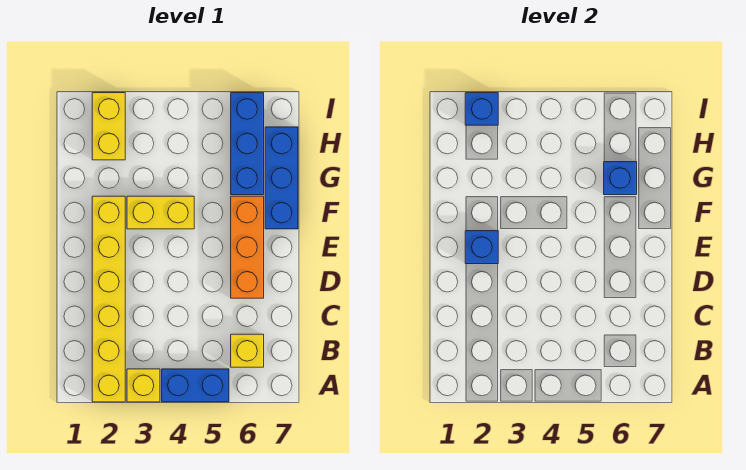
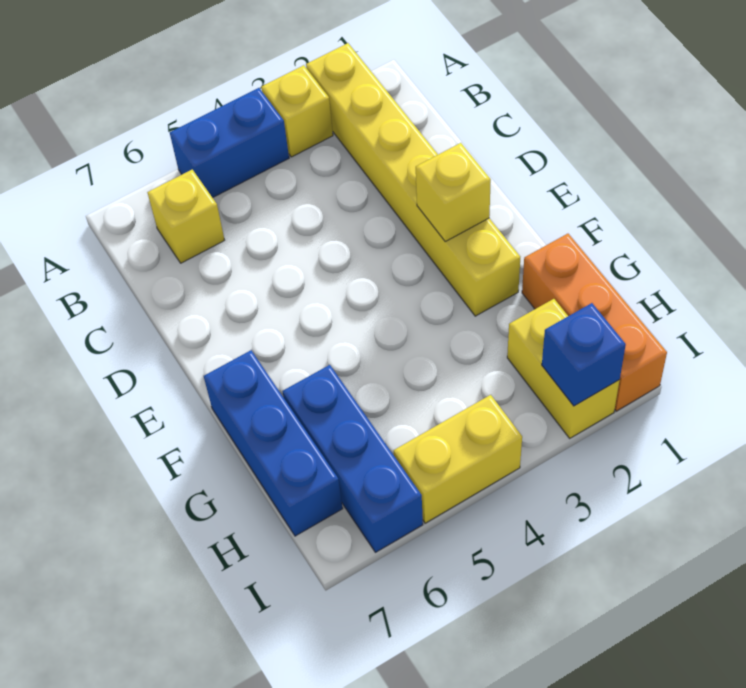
orange 1x3 brick [231,196,264,298] -> orange 1x3 brick moved to [522,234,667,411]
blue 1x1 brick [465,231,498,264] -> yellow 1x1 brick [416,143,491,241]
yellow 1x2 brick [127,196,194,229] -> yellow 1x2 brick moved to [394,395,522,523]
blue 1x1 brick [604,162,637,195] -> none

